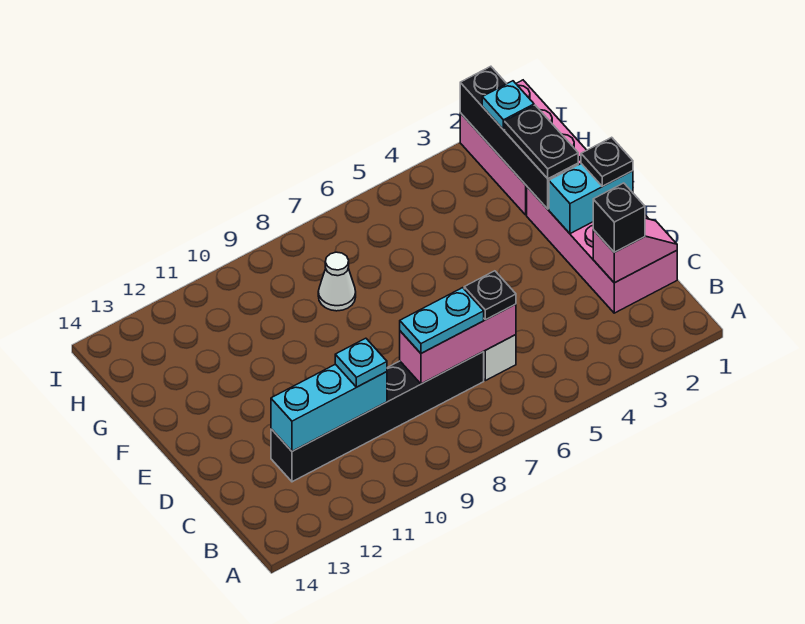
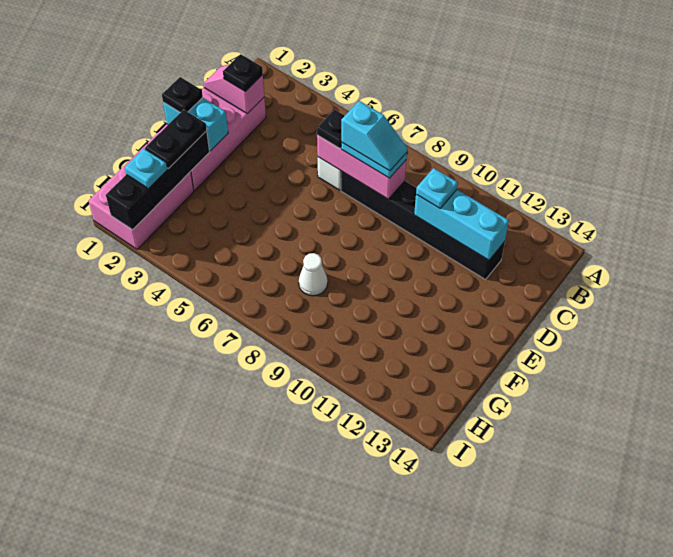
black 1x1 brick [593,183,645,252] -> black 1x1 plate [223,54,263,92]
none -> cyan 1x2 slope [341,101,407,171]

